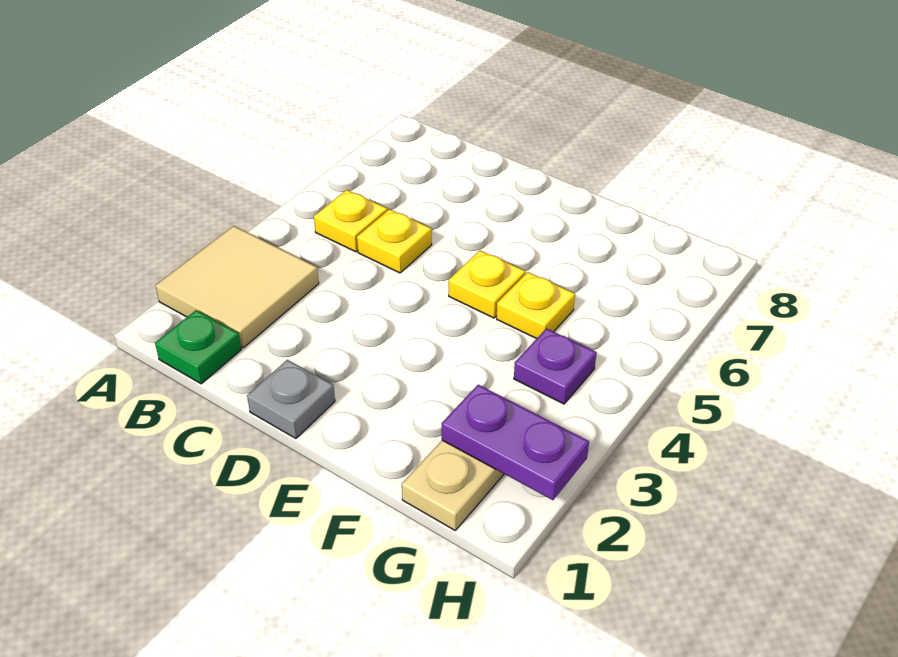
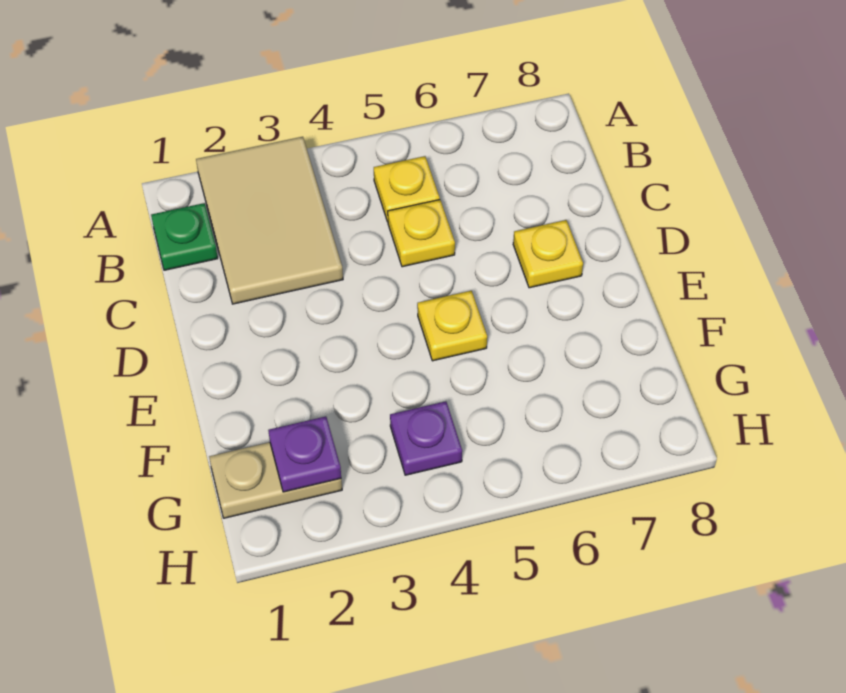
tan 2x2 tile [156,226,319,348] -> tan 2x3 tile [196,137,343,304]
grey 1x1 plate [247,360,335,439] -> none
yellow 1x1 plate [497,272,575,339] -> yellow 1x1 plate moved to [513,220,583,288]
purple 1x2 plate [442,385,589,500] -> purple 1x1 plate [268,416,341,492]

